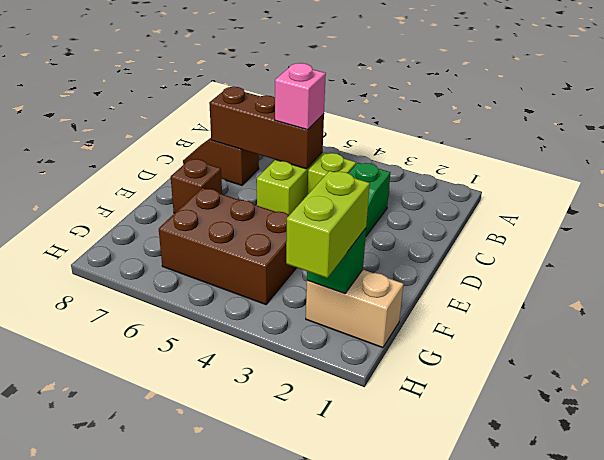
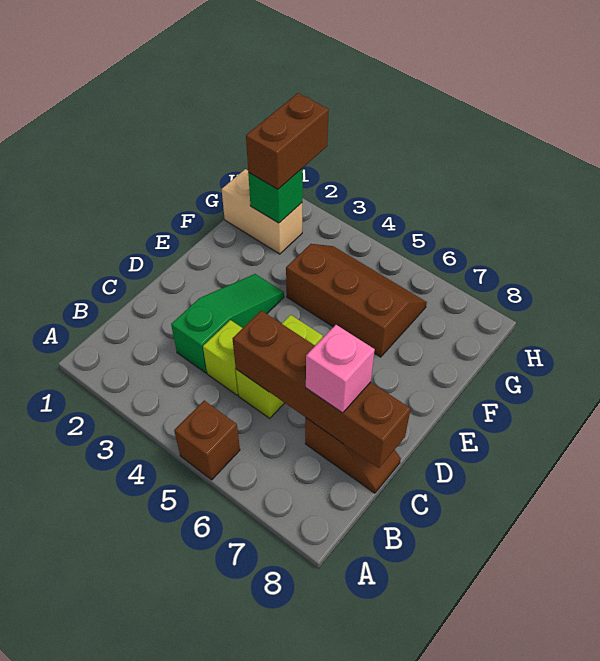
brown 1x3 brick [209,87,324,169] -> brown 1x4 brick [233,311,411,468]
pink 1x1 brick [275,63,326,130] -> pink 1x1 brick moved to [306,325,375,413]
brown 1x1 brick [171,159,222,213] -> brown 1x1 brick moved to [174,400,240,480]
brown 2x3 brick [159,188,296,305] -> brown 2x3 slope [286,244,427,357]
lime 1x2 brick [286,171,370,278] -> brown 1x2 brick [246,93,329,189]

